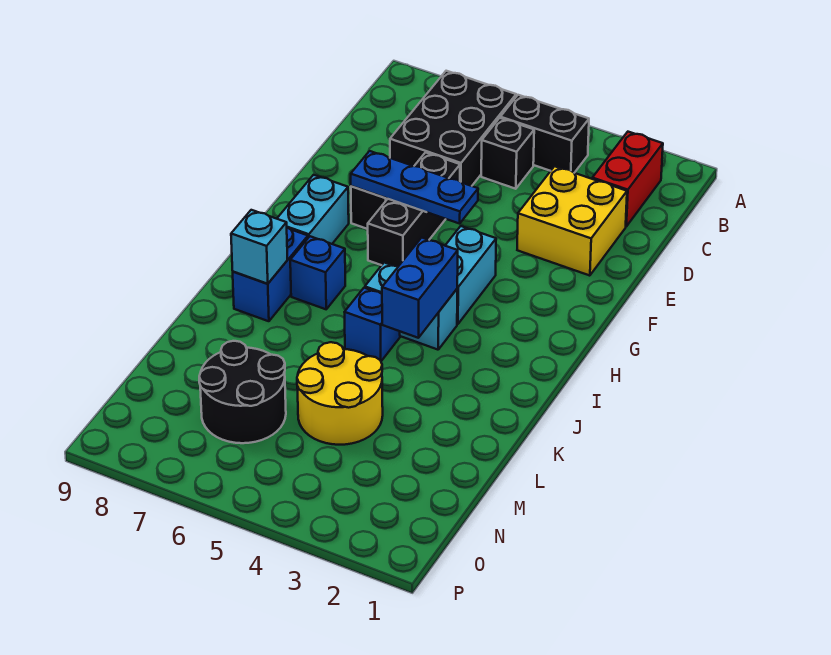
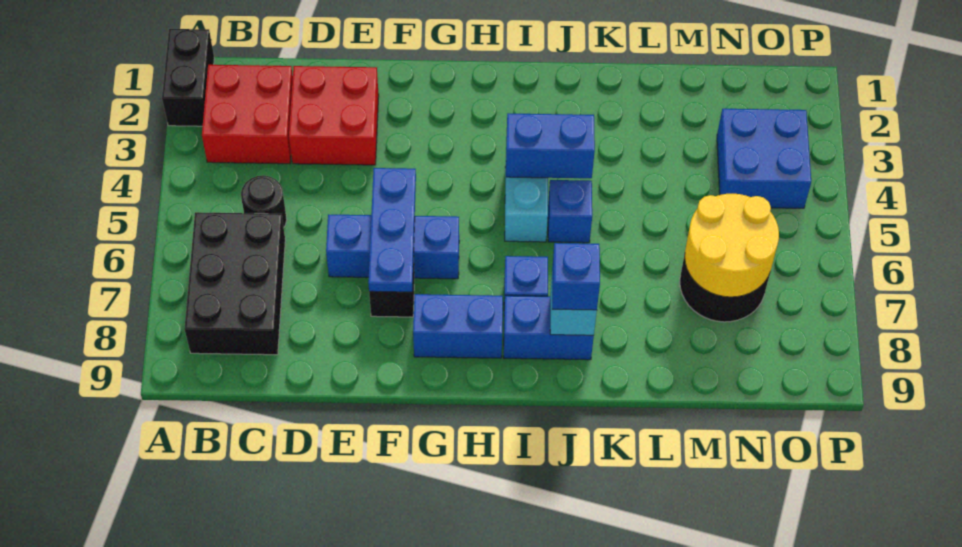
red 1x2 brick [592,132,663,226] -> red 2x2 brick [202,65,293,164]
black 1x2 brick [500,95,589,173] -> black 1x2 brick moved to [162,29,214,126]
black 2x3 brick [390,71,516,186] -> black 2x3 brick turned to [184,212,285,355]
black 1x1 brick [481,118,534,189] -> black 1x1 round brick [241,175,287,227]
yellow 2x2 brick [517,166,627,276] -> red 2x2 brick [289,66,379,165]
black 1x3 brick [368,152,460,266] -> blue 1x3 brick [326,215,459,279]
cyan 1x2 brick [445,226,496,324] -> none
cyan 1x2 brick [277,175,349,244] -> blue 1x2 brick [413,294,503,358]
none -> blue 1x1 brick [552,243,600,310]
yellow 2x2 round brick [297,342,383,445] -> yellow 2x2 round brick moved to [685,194,779,297]
none -> blue 2x2 brick [717,109,811,208]

